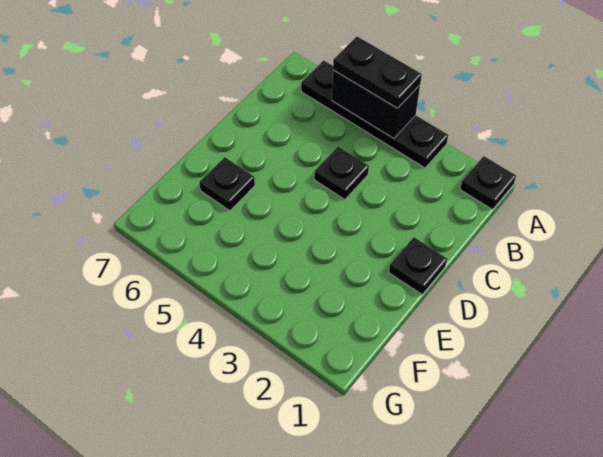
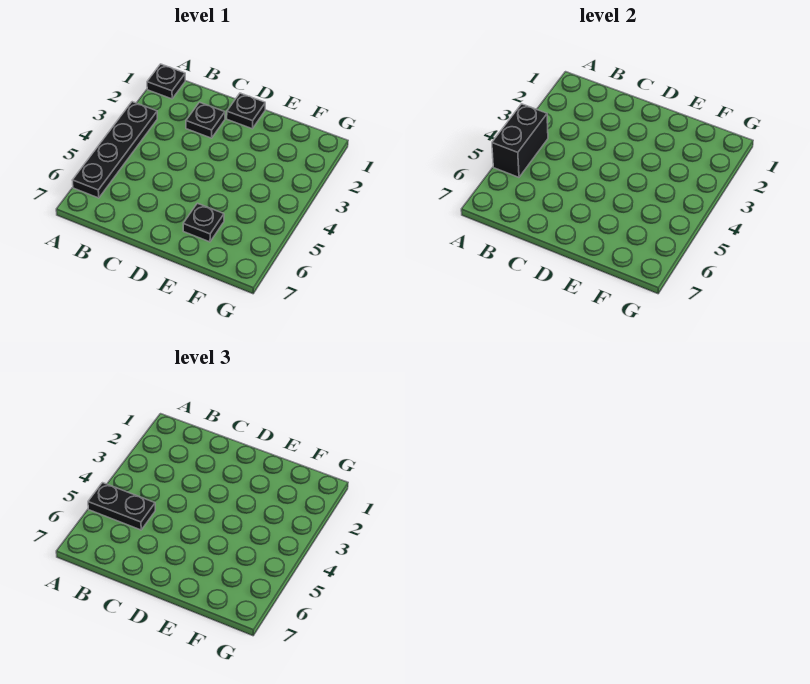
black 1x2 plate [333,37,422,108] -> black 1x2 plate turned to [88,483,155,530]
black 1x1 plate [314,147,369,199] -> black 1x1 plate moved to [186,102,225,138]

